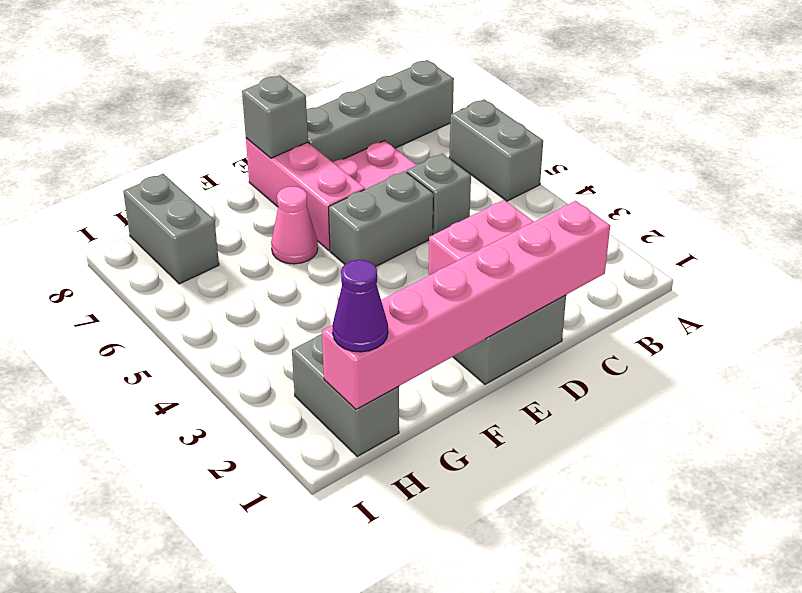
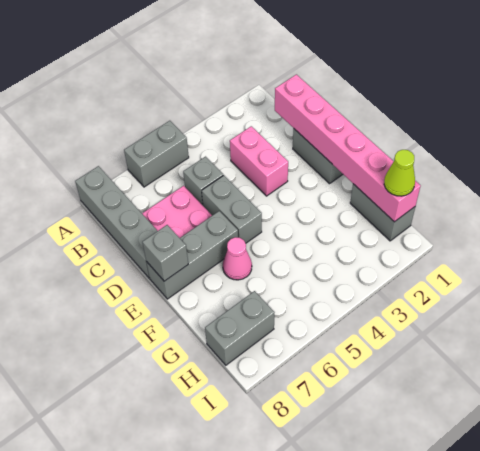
pink 1x3 brick [246,138,365,250] -> grey 1x3 brick [146,211,238,299]
grey 1x2 brick [292,334,399,456] -> grey 1x2 brick turned to [350,184,415,241]
purple 1x1 cone [332,260,388,352] -> lime 1x1 cone [384,150,415,196]

